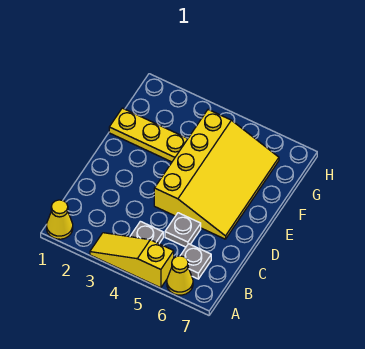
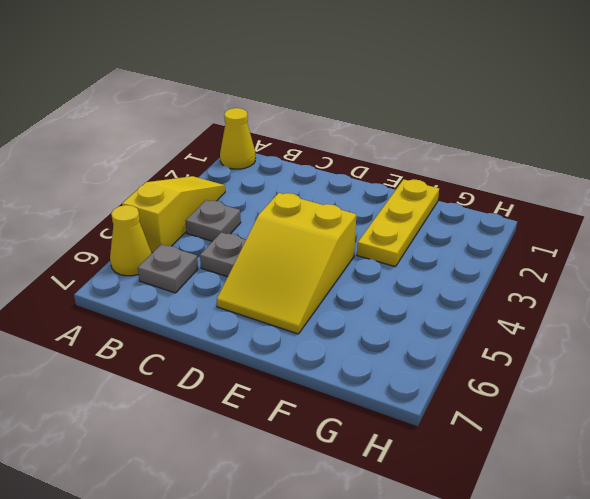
yellow 3x4 slope [154,110,279,239] -> yellow 2x3 slope [217,193,356,334]

